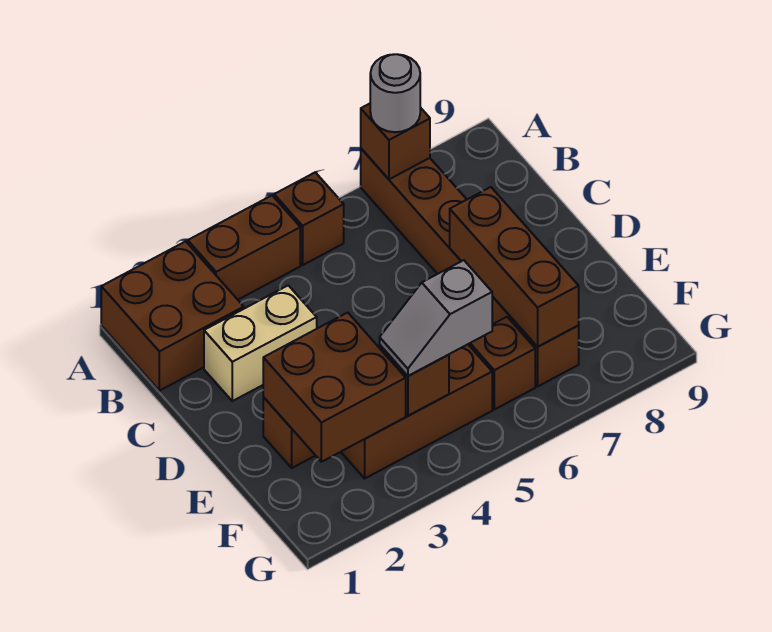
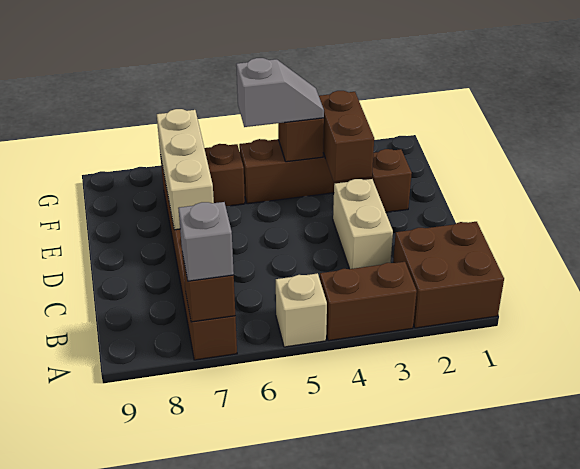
brown 1x1 brick [274,172,344,265] -> tan 1x1 brick [276,273,327,347]
grey 1x1 round brick [370,54,420,132] -> grey 1x1 brick [178,202,234,281]
tan 1x2 brick [204,285,317,401] -> tan 1x2 brick turned to [333,179,393,269]
brown 1x3 brick [450,187,579,347] -> tan 1x3 brick [157,109,214,230]
brown 2x2 brick [263,313,406,462] -> brown 1x2 brick [319,91,374,182]

